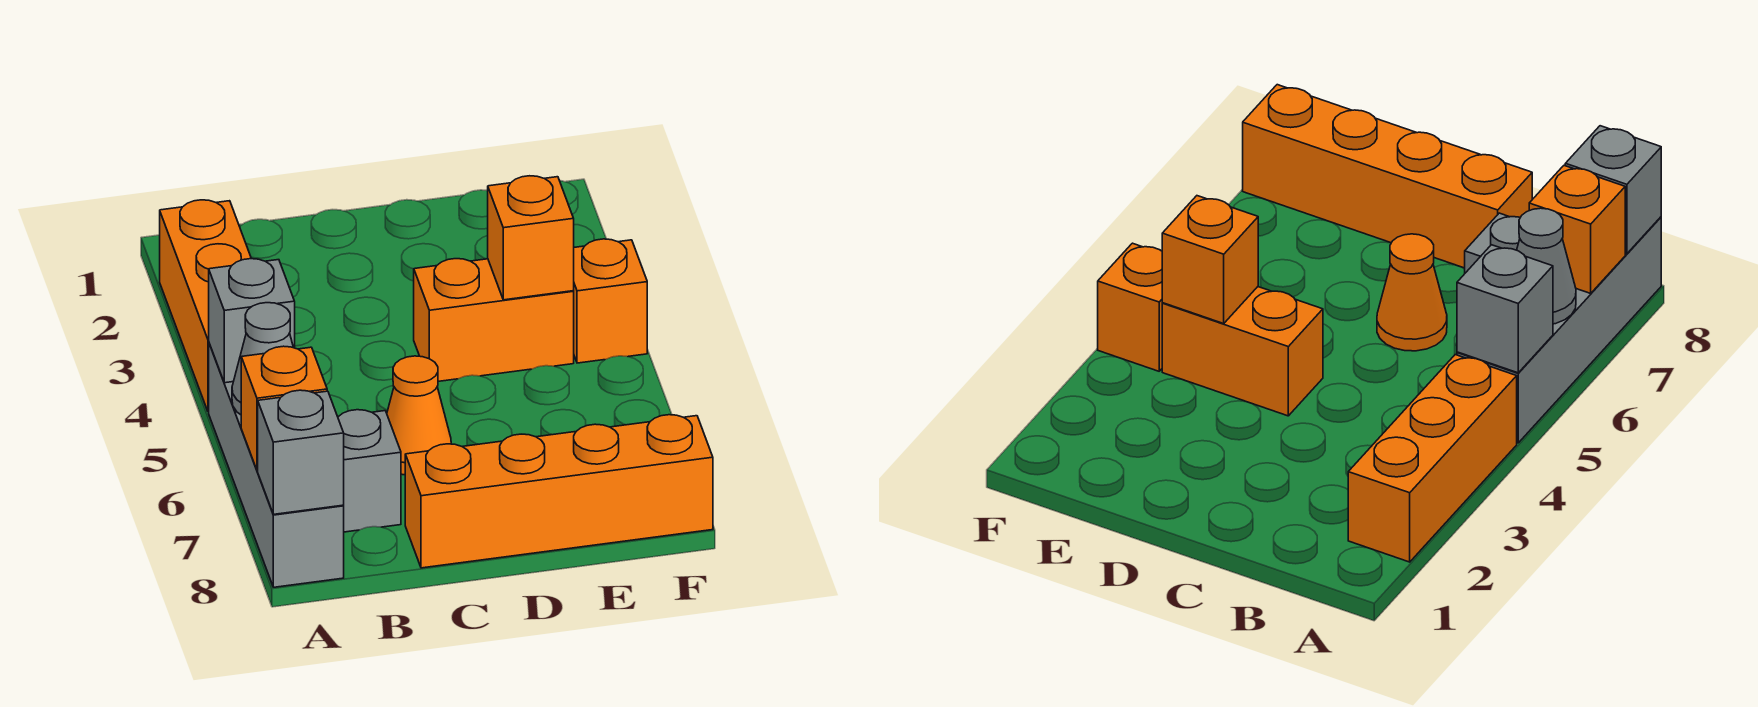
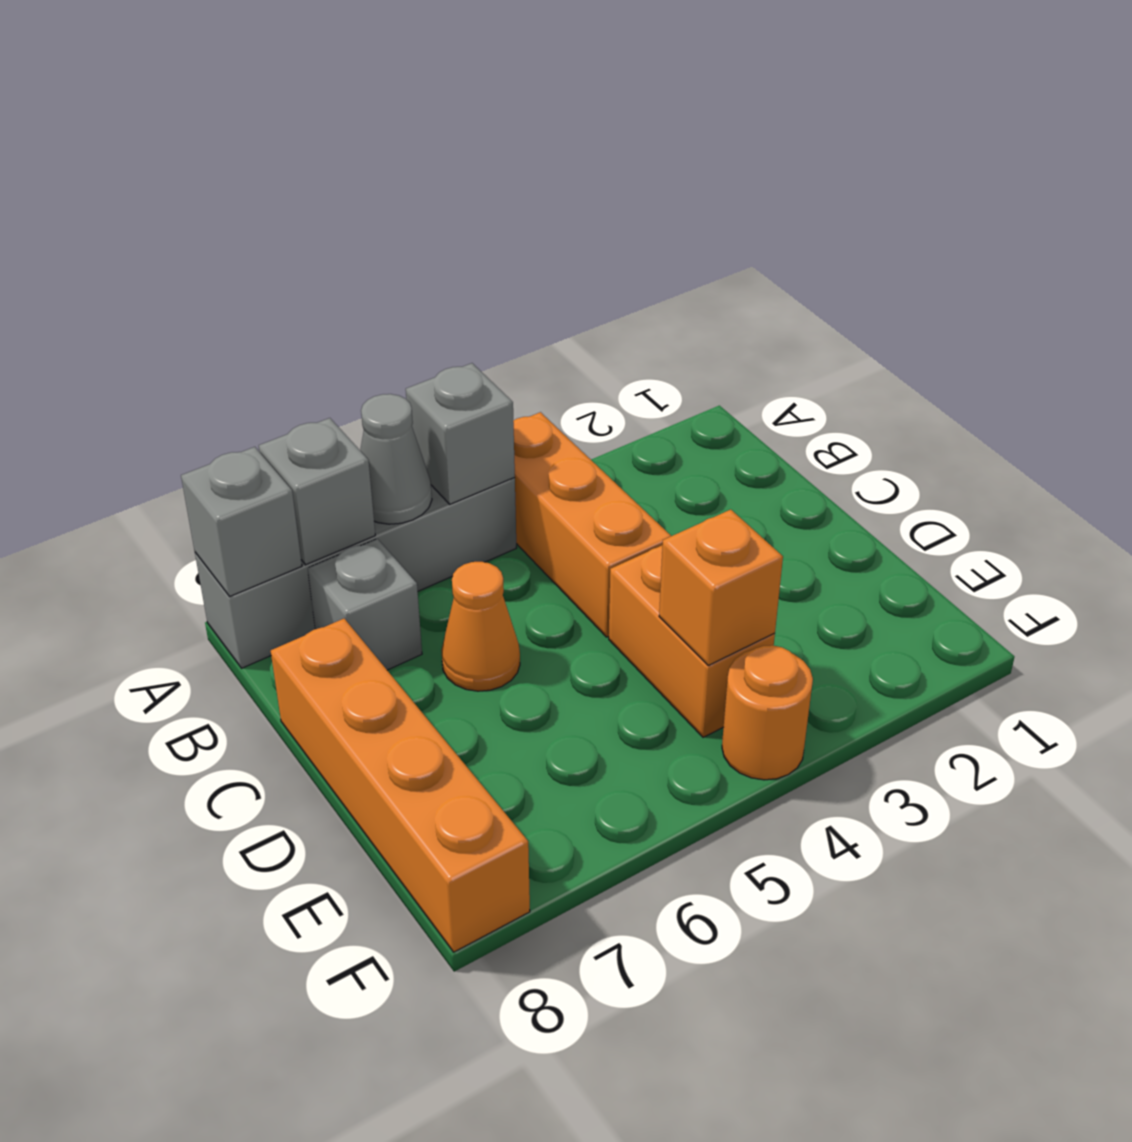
orange 1x3 brick [160,200,251,412] -> orange 1x3 brick turned to [513,412,671,637]
orange 1x1 brick [241,346,327,471] -> grey 1x1 brick [259,418,375,565]
orange 1x1 brick [574,239,647,363] -> orange 1x1 round brick [722,645,813,780]

